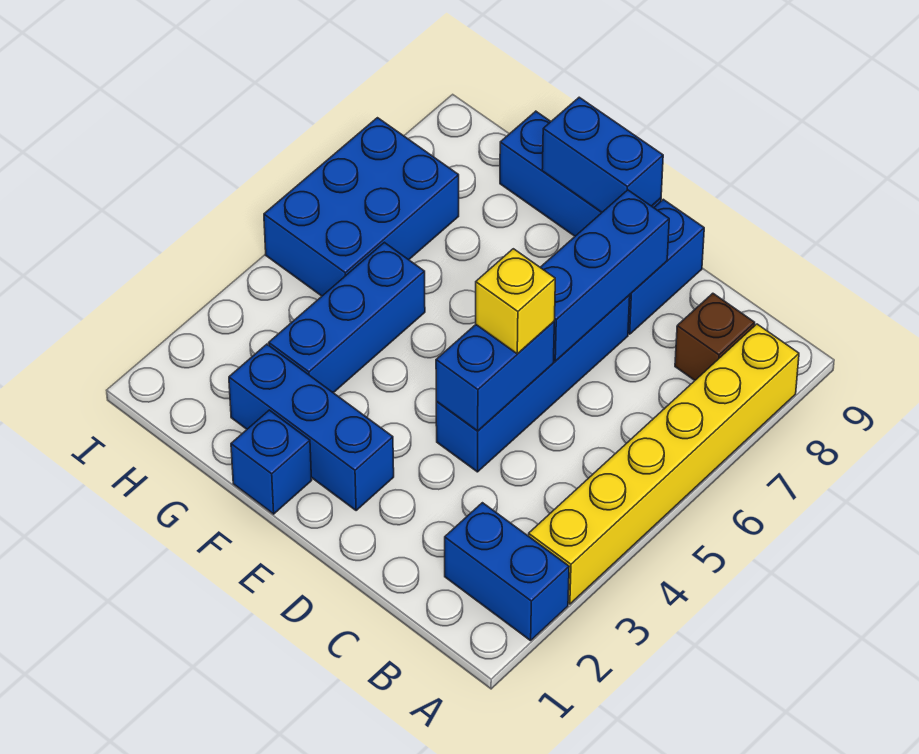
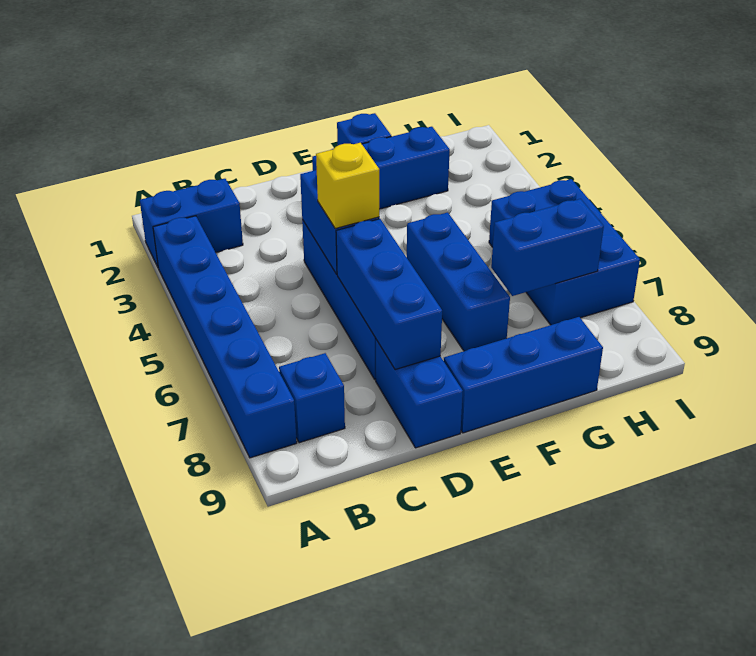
yellow 1x6 brick [529,324,799,604] -> blue 1x6 brick [153,216,297,458]
brown 1x1 brick [675,293,755,380] -> blue 1x1 brick [279,353,345,443]
blue 1x2 brick [542,97,663,212] -> blue 1x2 brick moved to [491,199,604,296]
blue 1x3 brick [269,242,425,393] -> blue 1x3 brick moved to [407,212,510,351]

